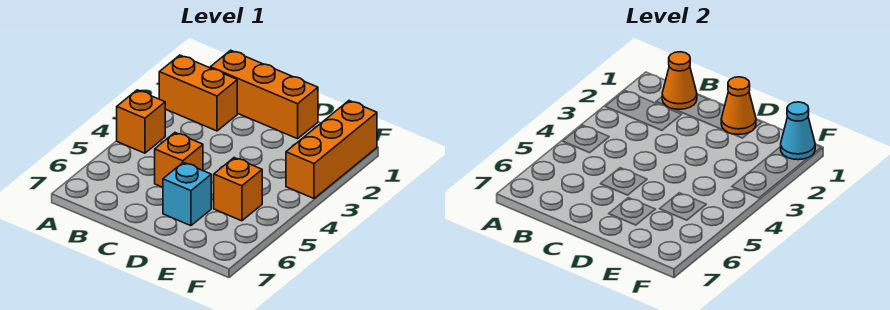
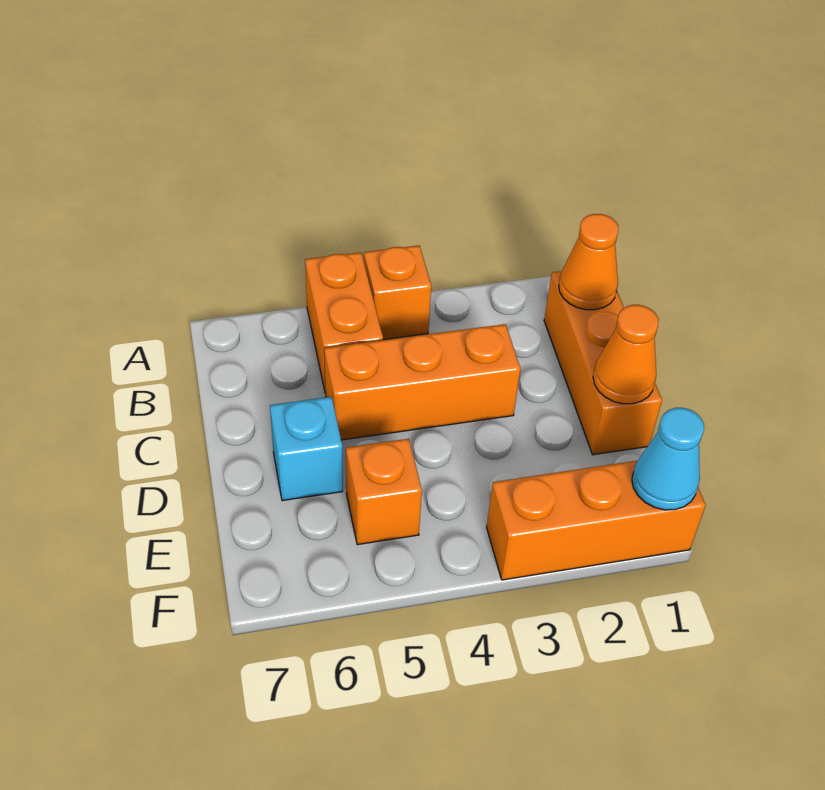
orange 1x2 brick [159,55,237,131] -> orange 1x2 brick moved to [305,252,383,393]
orange 1x1 brick [155,133,203,187] -> orange 1x3 brick [324,324,520,440]

